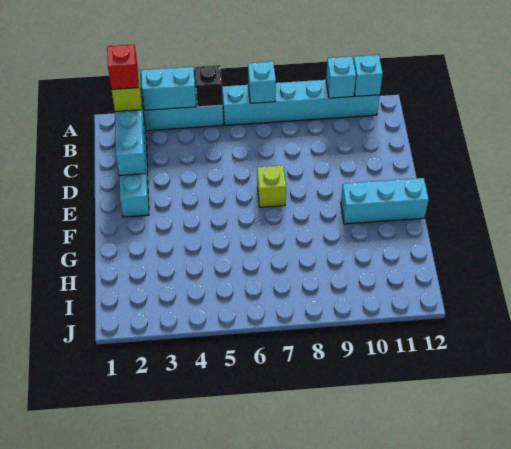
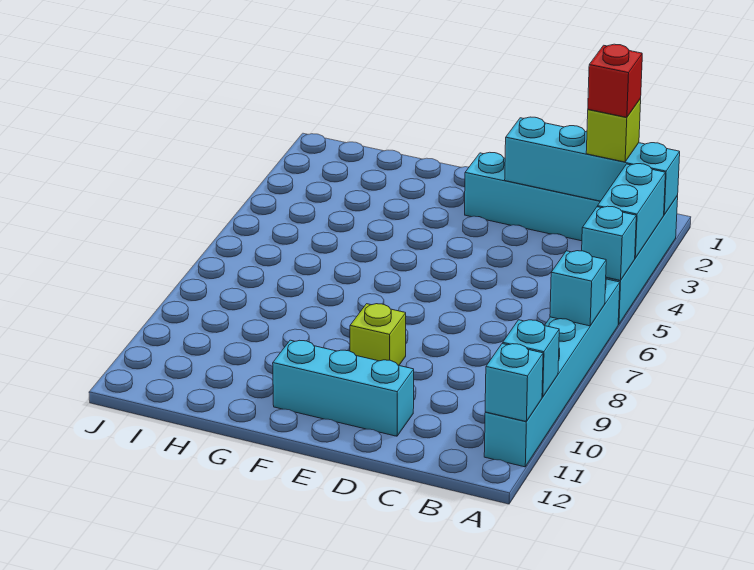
black 1x1 brick [195,65,223,107] -> cyan 1x1 brick [582,206,636,280]
lime 1x1 brick [257,165,286,207] -> lime 1x1 brick moved to [350,304,406,365]
cyan 1x3 brick [341,178,429,224] -> cyan 1x3 brick turned to [273,340,414,436]

